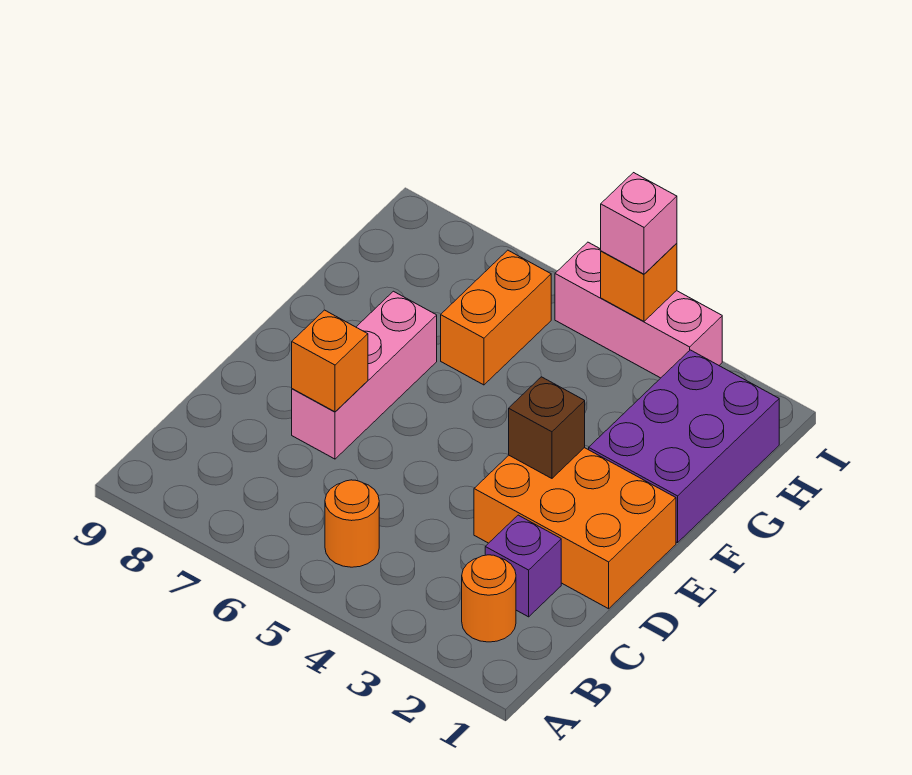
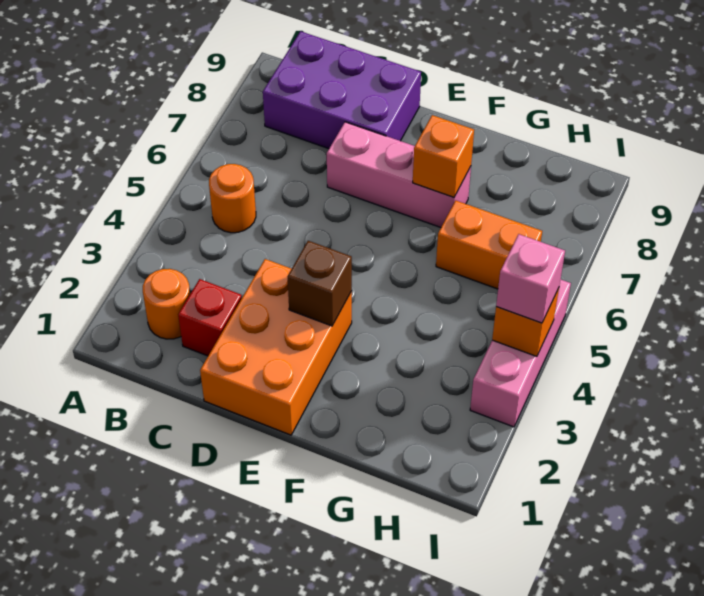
purple 1x1 brick [485,515,561,617] -> red 1x1 brick [178,279,242,356]
orange 1x1 brick [292,310,368,412] -> orange 1x1 brick moved to [413,115,474,197]
purple 2x3 brick [589,350,779,543] -> purple 2x3 brick moved to [263,31,421,149]

